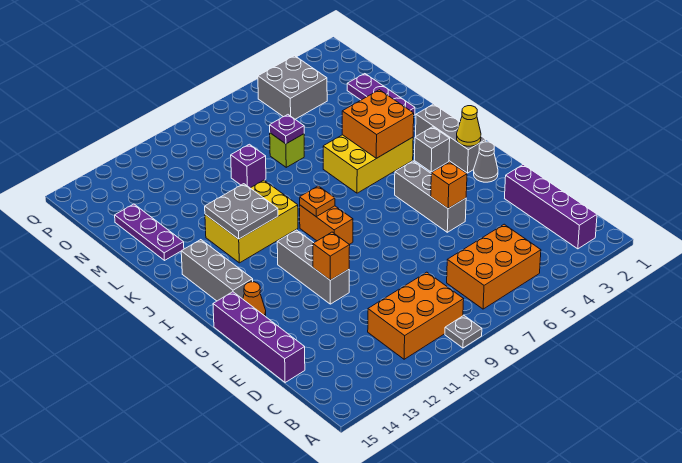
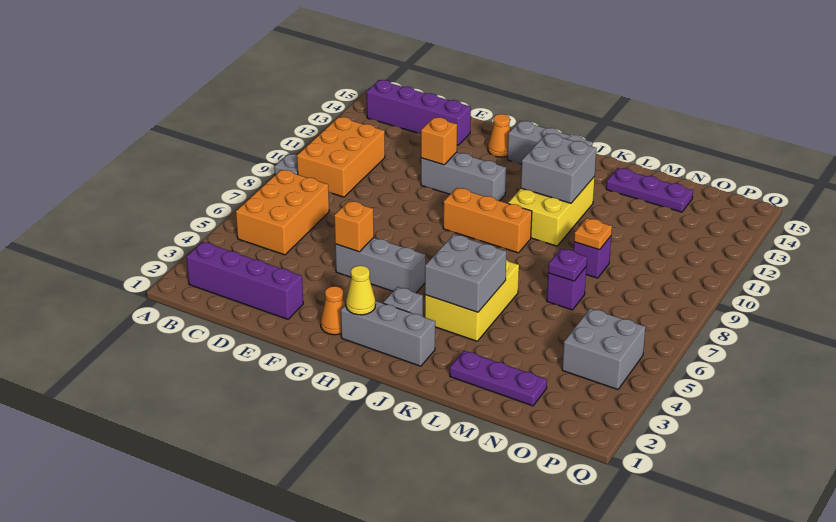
purple 1x4 brick [213,292,305,382] -> purple 1x4 brick moved to [367,80,471,145]
grey 1x1 cone [474,142,498,182] -> orange 1x1 cone [321,286,345,335]
orange 1x2 brick [300,205,353,244] -> orange 1x3 brick [443,188,532,253]
orange 1x1 plate [300,186,335,217] -> orange 1x1 plate moved to [574,218,612,250]
orange 2x2 brick [342,90,414,158] -> grey 2x2 brick [425,234,506,312]
grey 2x2 plate [205,184,278,239] -> grey 2x2 brick [521,133,597,203]
lime 1x1 brick [270,133,304,167] -> purple 1x1 brick [547,267,586,310]

